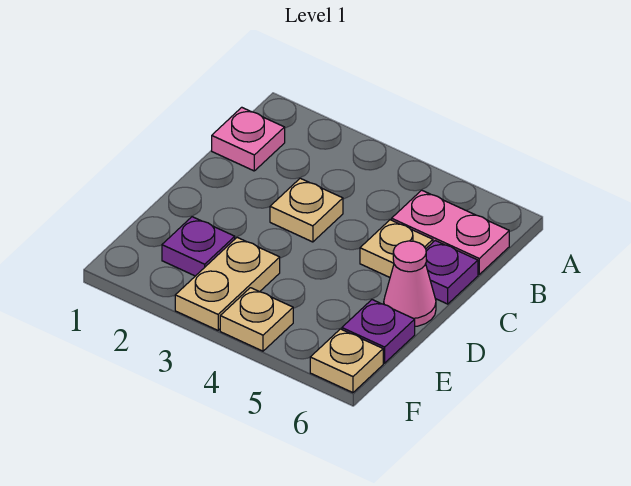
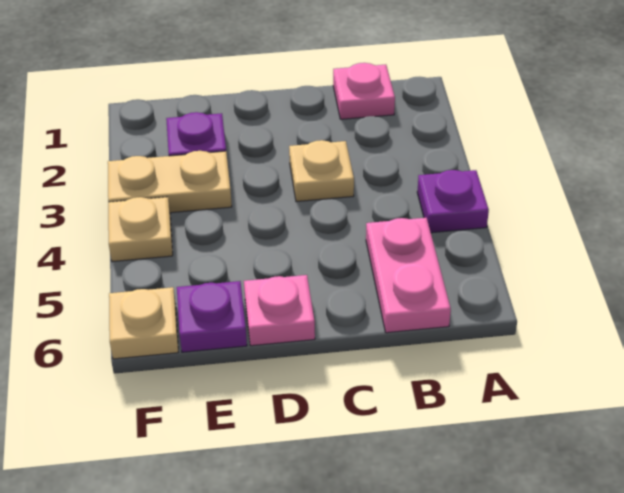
tan 1x1 plate [360,220,433,277] -> none
purple 1x1 plate [426,241,478,304] -> purple 1x1 plate moved to [417,170,489,233]
pink 1x1 cone [384,241,436,326] -> pink 1x1 plate [244,275,315,346]

